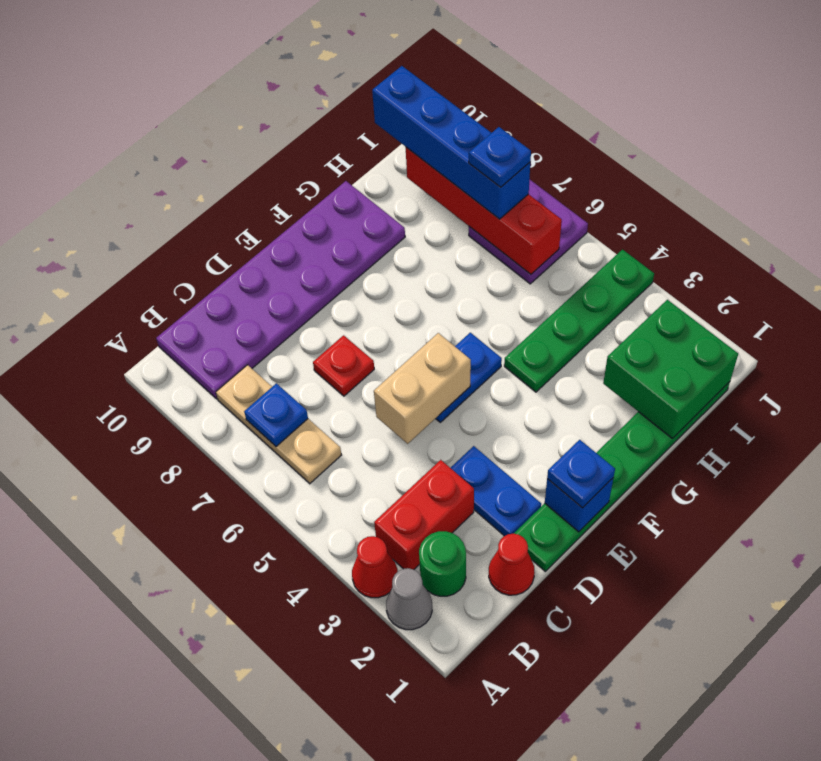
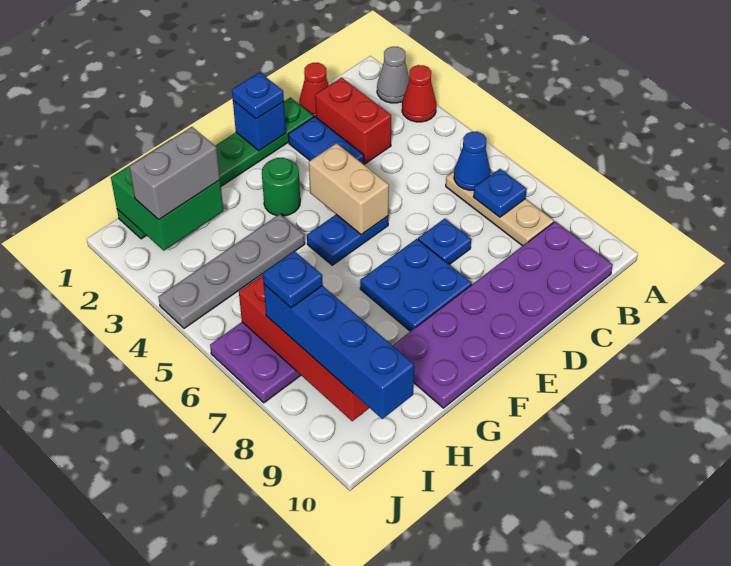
green 1x1 round brick [419,531,466,596] -> green 1x1 round brick moved to [262,158,300,216]
red 1x2 brick [374,460,474,569] -> red 1x2 brick turned to [315,77,391,164]
none -> blue 1x1 cone [454,132,490,190]
tan 1x2 brick [374,333,471,444] -> tan 1x2 brick turned to [309,143,389,235]
red 1x1 plate [313,335,374,396] -> blue 1x1 plate [418,219,471,265]
none -> blue 2x2 plate [360,239,472,331]
green 1x4 plate [504,250,654,392] -> grey 1x4 plate [158,214,305,328]
none -> grey 1x2 brick [129,127,220,220]

